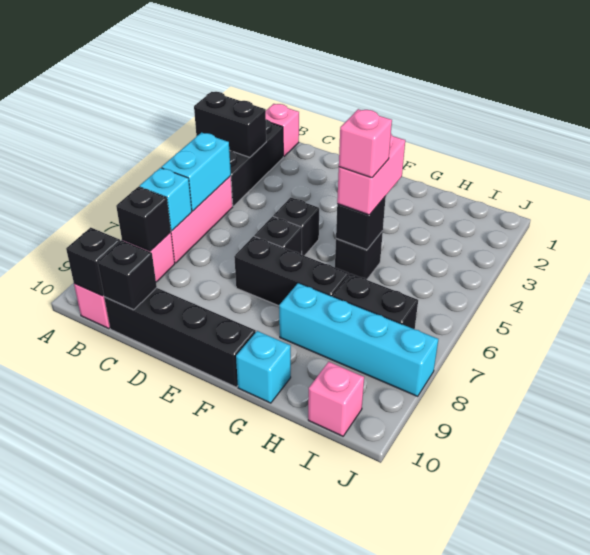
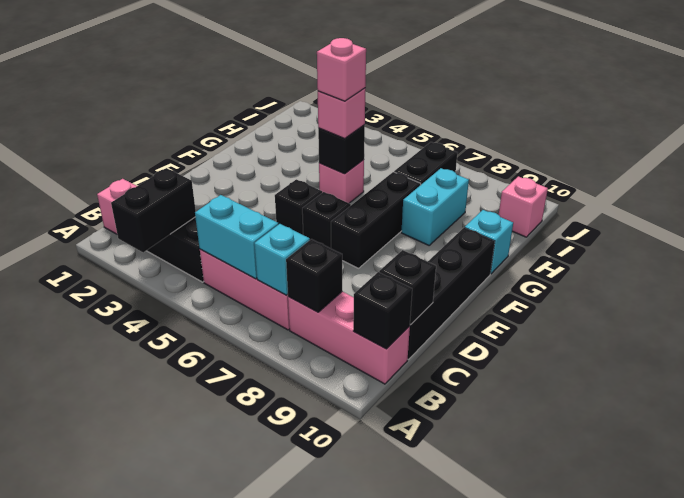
pink 1x2 brick [337,134,405,215] -> pink 1x1 brick [318,88,365,139]
black 1x1 brick [335,231,383,279] -> pink 1x1 brick [319,160,364,203]
cyan 1x4 brick [279,283,438,396] -> cyan 1x2 brick [401,168,469,245]

